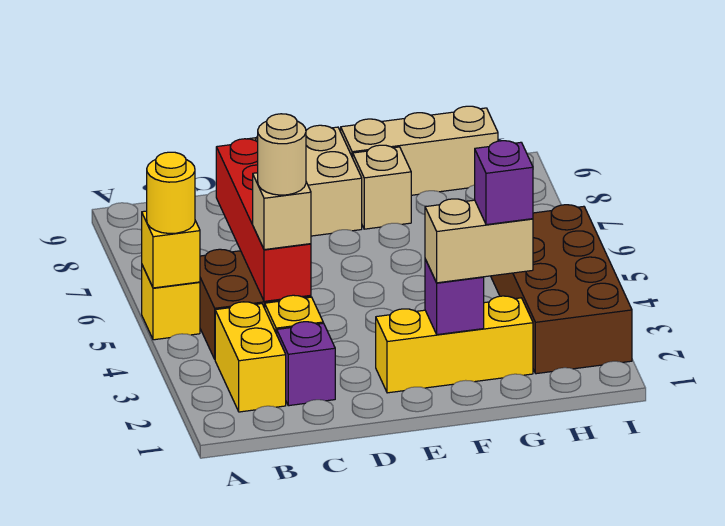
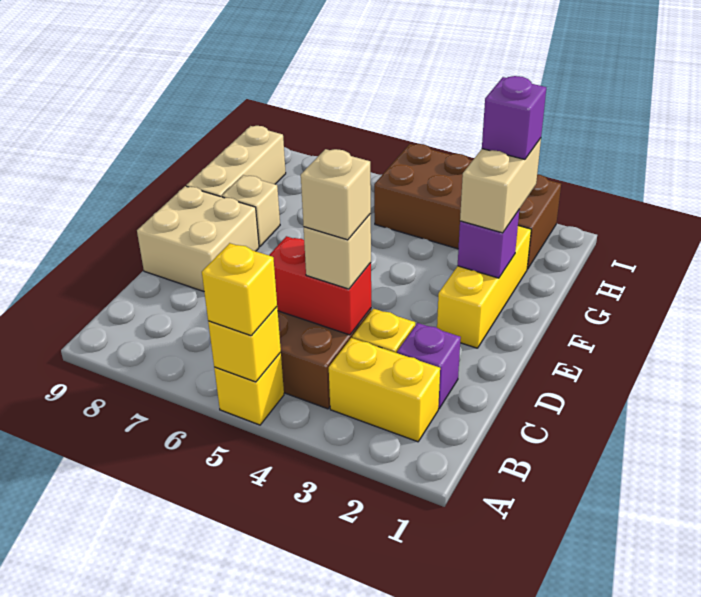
yellow 1x1 round brick [147,152,195,233] -> yellow 1x1 brick [202,243,277,336]
red 1x4 brick [216,139,311,301] -> red 1x2 brick [269,236,371,335]
tan 1x1 round brick [258,114,306,195] -> tan 1x1 brick [301,149,371,240]

